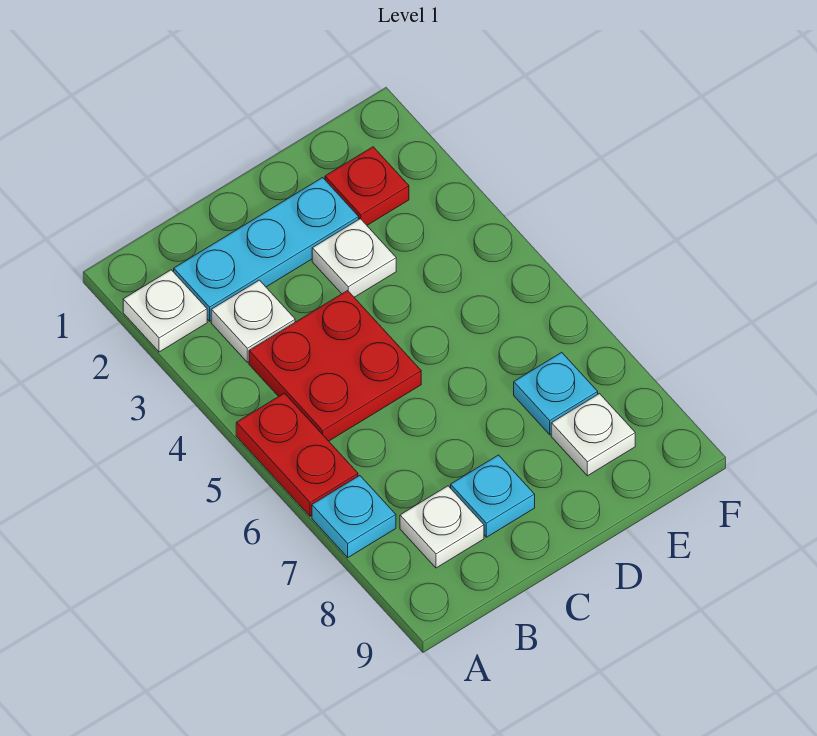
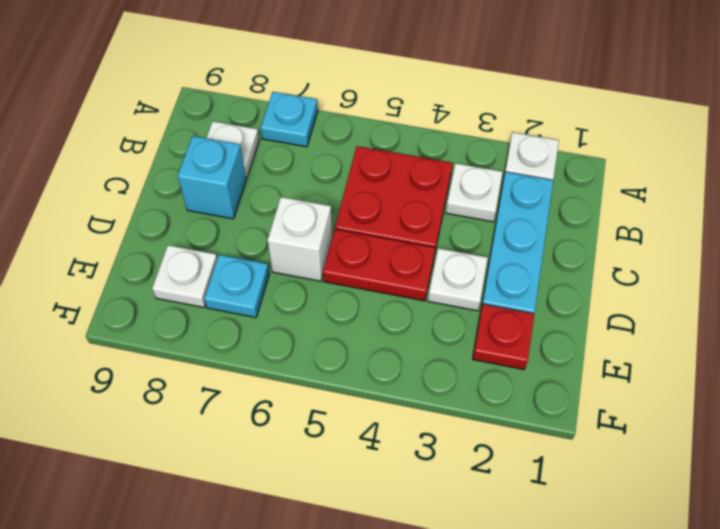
red 1x2 plate [236,393,358,516] -> red 1x2 plate moved to [323,229,435,301]
cyan 1x1 plate [451,455,535,537] -> cyan 1x1 brick [178,136,246,219]
none -> white 1x1 brick [267,197,332,281]

